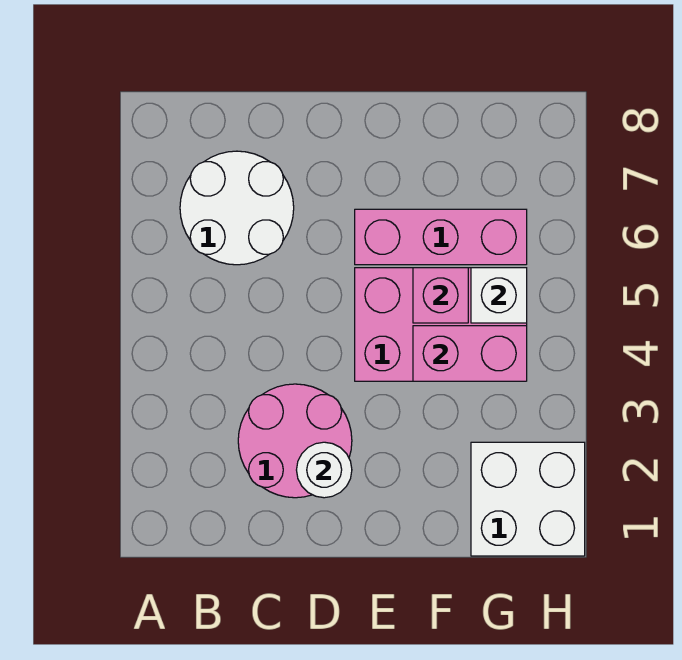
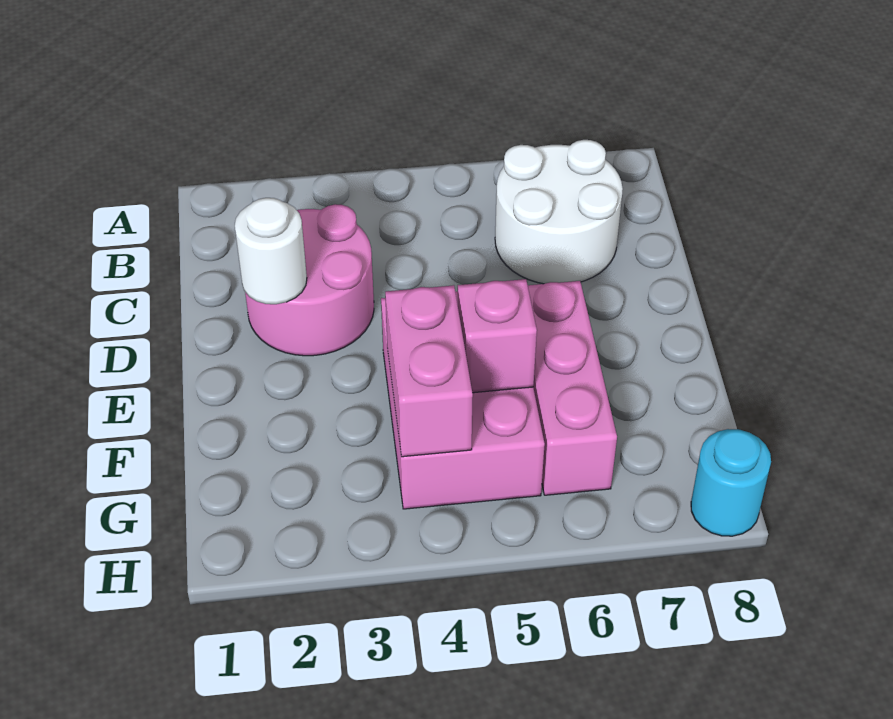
white 2x2 brick [471,442,585,556] -> none
white 1x1 brick [471,268,527,323] -> none
none -> cyan 1x1 round brick [691,429,771,536]

